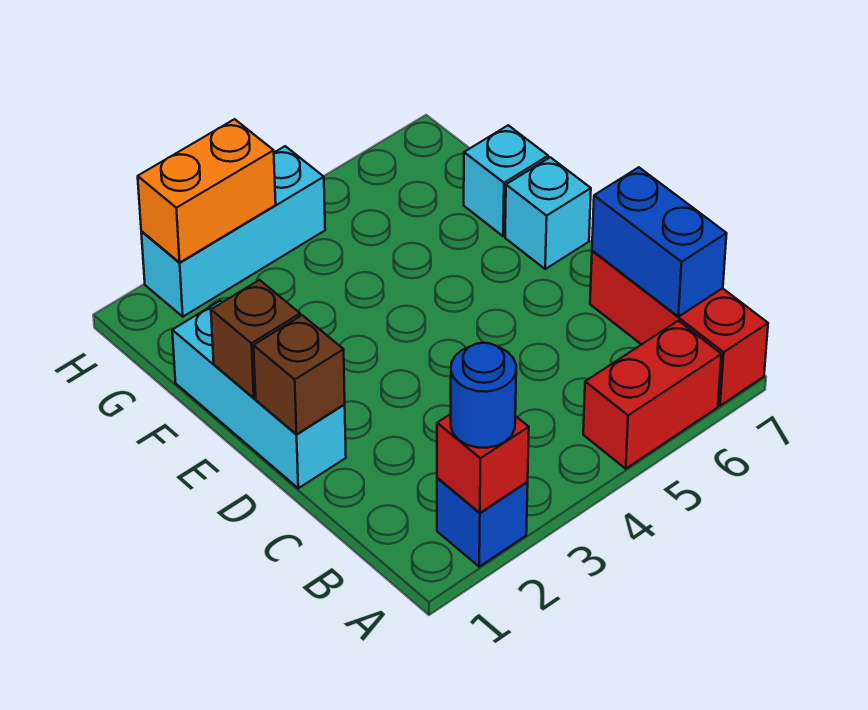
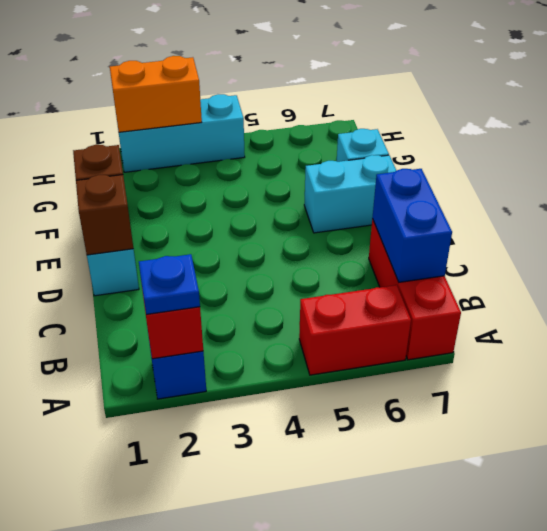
blue 1x1 round brick [451,343,516,448] -> blue 1x1 plate [139,254,200,315]
cyan 1x1 brick [505,157,591,269] -> cyan 1x2 brick [304,155,396,233]

